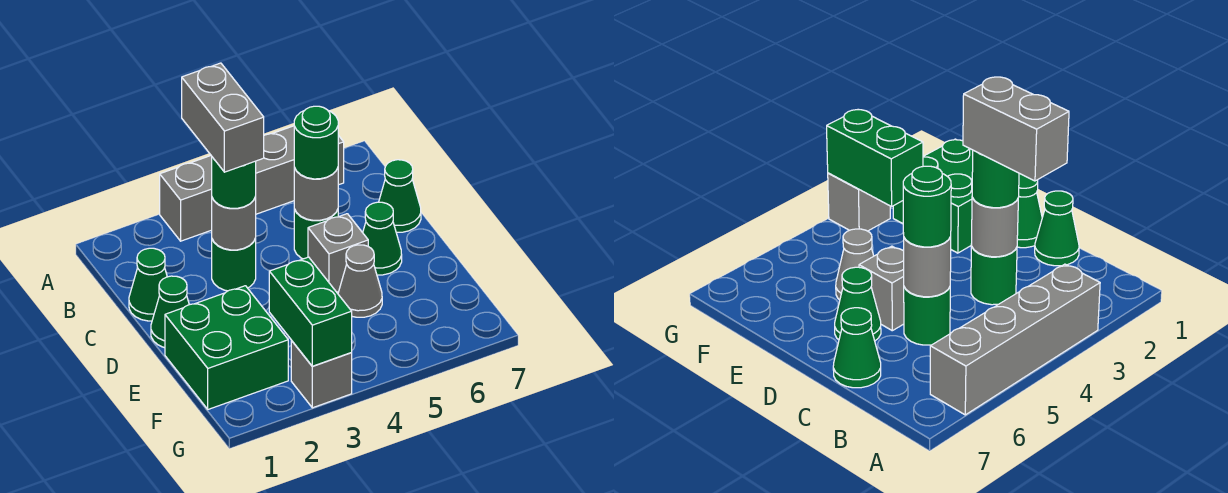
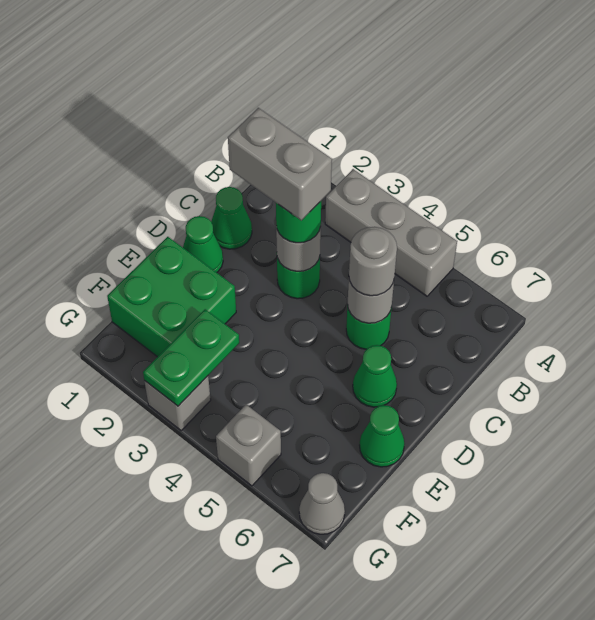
grey 1x4 brick [160,126,344,241] -> grey 1x3 brick [325,169,457,296]
grey 1x2 brick [182,63,264,172] -> grey 1x2 brick turned to [228,108,332,220]
green 1x1 round brick [294,106,338,179] -> grey 1x1 round brick [349,227,397,296]
green 1x1 cone [379,160,421,232] -> green 1x1 cone moved to [360,405,404,467]
grey 1x1 brick [308,214,368,292] -> grey 1x1 brick moved to [216,405,281,486]
grey 1x1 cone [338,245,382,317] -> grey 1x1 cone moved to [299,473,345,534]
green 1x2 brick [269,257,352,366] -> green 1x2 plate [143,309,239,406]

